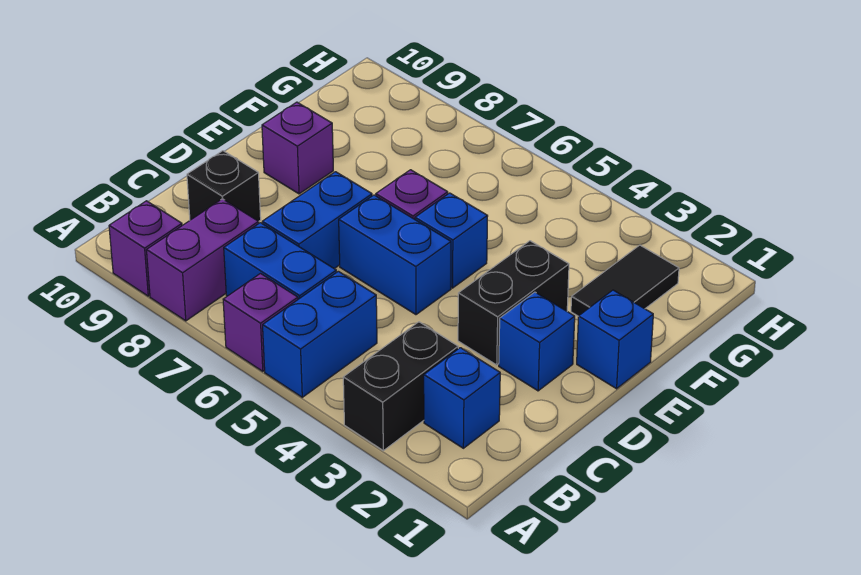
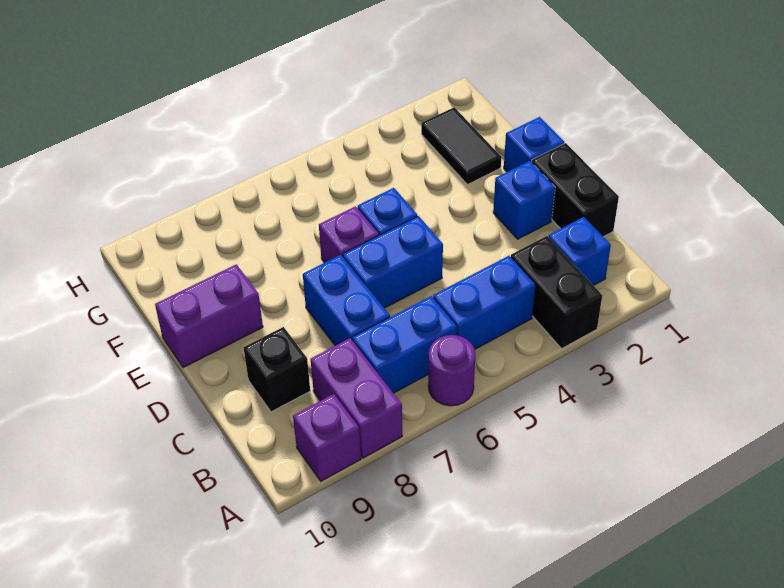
blue 1x2 brick [263,271,377,397] -> blue 1x2 brick turned to [433,256,535,349]
purple 1x1 brick [223,274,298,371] -> purple 1x1 round brick [428,335,475,406]
black 1x2 brick [458,241,569,365] -> black 1x2 brick moved to [532,143,619,237]
purple 1x1 brick [262,102,333,194] -> purple 1x2 brick [155,264,263,368]

